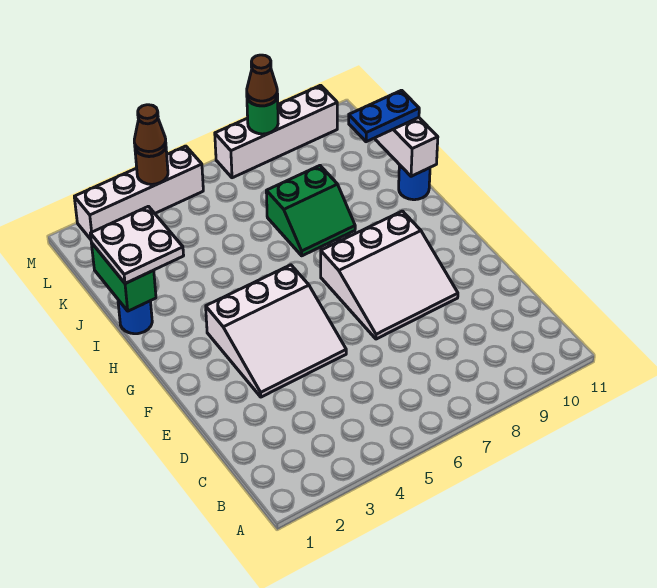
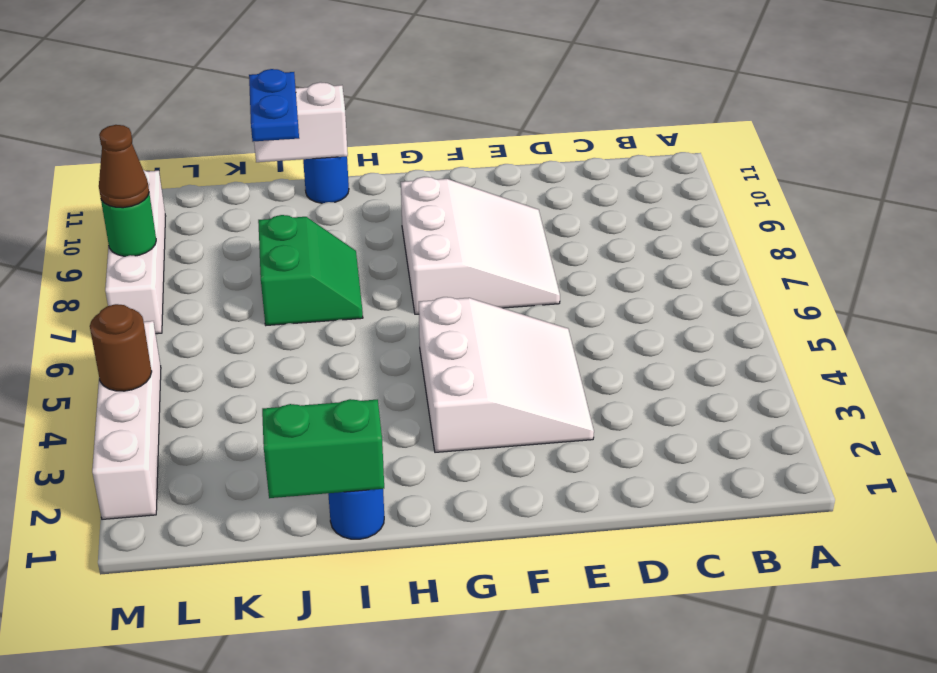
white 2x2 plate [90,206,184,284] -> none
brown 1x1 cone [134,105,166,156] -> none

